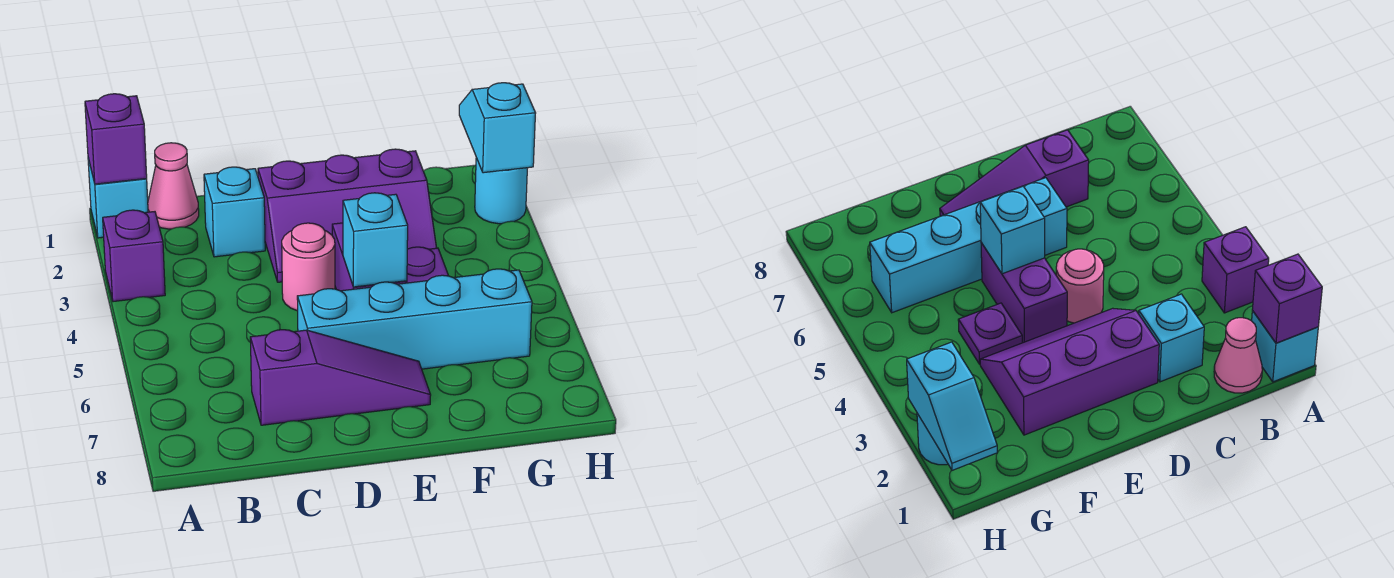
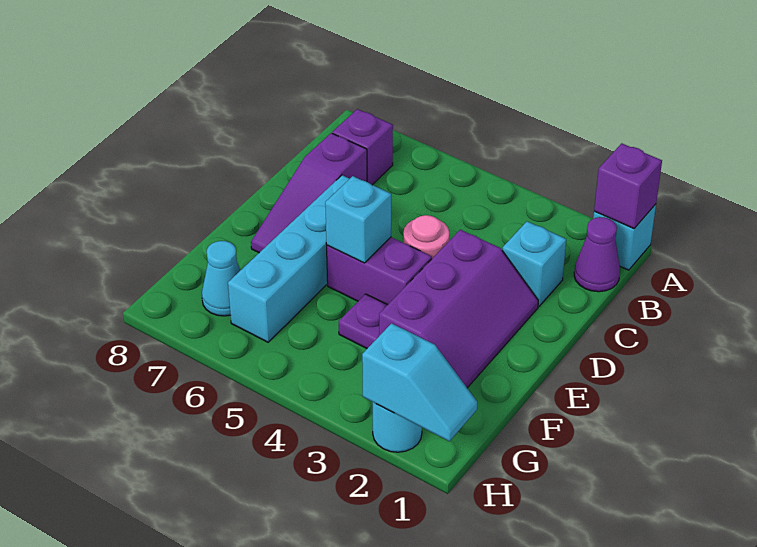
purple 1x1 brick [103,210,165,302] -> purple 1x1 brick moved to [332,109,393,185]
pink 1x1 cone [148,143,199,229] -> purple 1x1 cone [574,217,620,292]
purple 2x3 slope [258,149,437,282] -> purple 2x3 slope turned to [379,230,538,388]
none -> cyan 1x1 cone [202,241,240,316]

